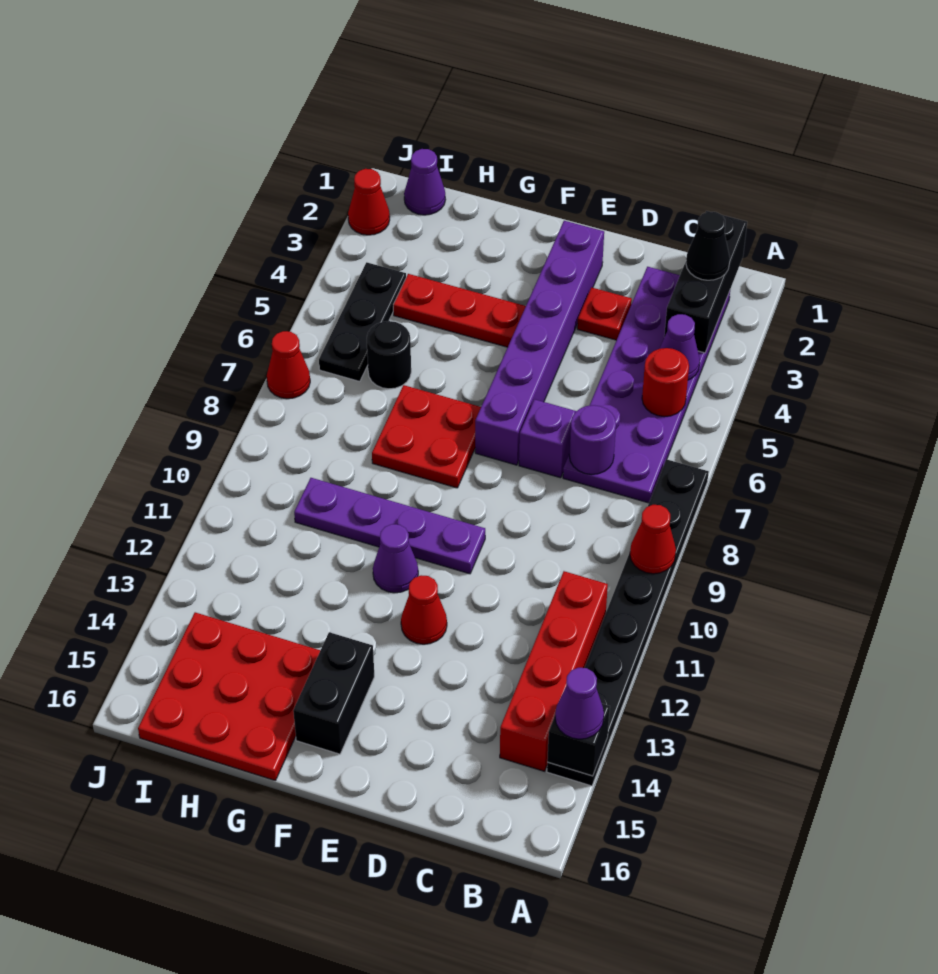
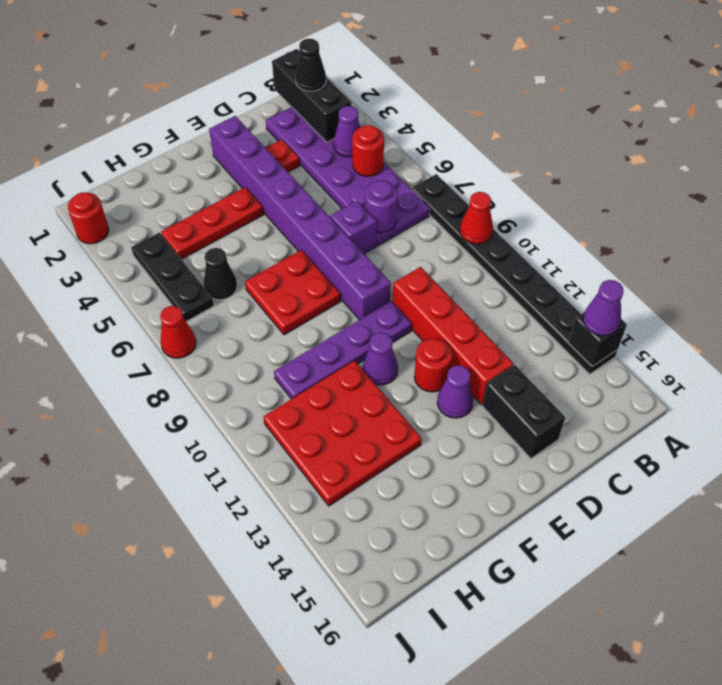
red 1x4 brick [500,571,608,771] -> red 1x4 brick moved to [393,267,513,405]
purple 1x6 brick [475,221,604,465] -> purple 1x8 brick [209,116,391,320]
red 1x1 cone [401,575,447,644] -> red 1x1 round brick [414,338,452,392]
black 1x2 brick [293,632,374,754] -> black 1x2 brick moved to [483,365,565,459]
red 3x3 plate [138,612,320,781] -> red 3x3 plate moved to [263,361,422,506]
black 1x1 round brick [367,321,411,389] -> black 1x1 cone [204,248,237,300]
purple 1x1 cone [404,149,446,215] -> purple 1x1 cone moved to [437,365,473,418]
red 1x1 cone [348,169,390,235] -> red 1x1 round brick [68,192,109,244]

